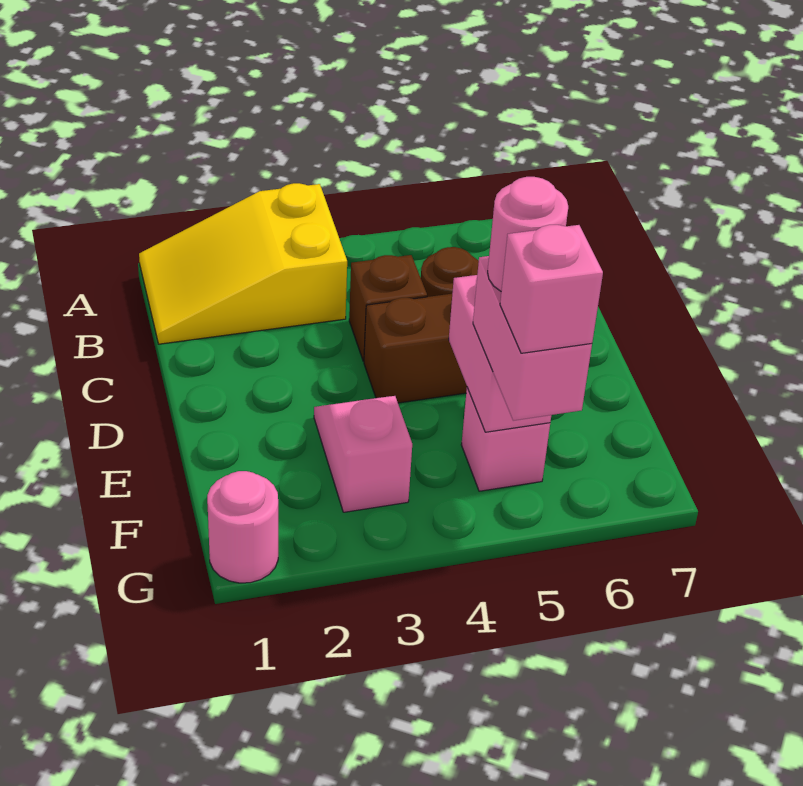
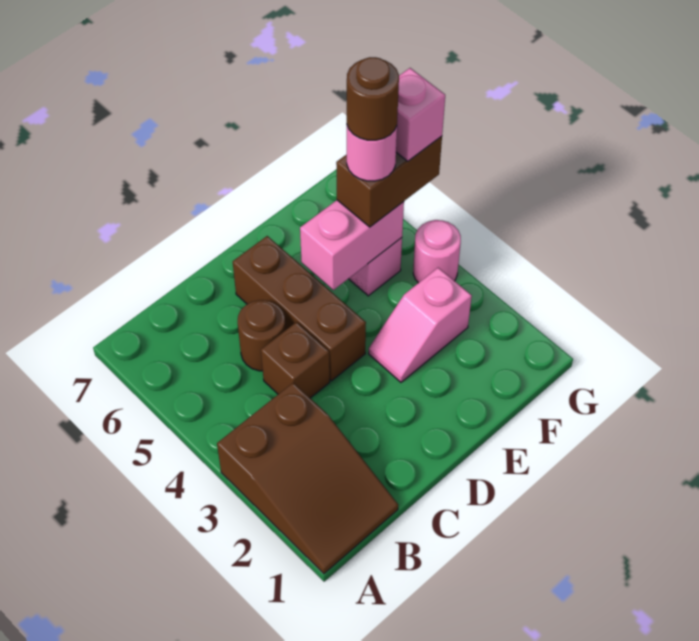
yellow 2x3 slope [139,183,347,344] -> brown 2x3 slope [217,383,398,574]
pink 1x2 brick [473,256,592,421] -> brown 1x2 brick [336,136,442,227]
none -> brown 1x1 round brick [347,57,399,140]
pink 1x1 round brick [207,471,278,583] -> pink 1x1 round brick moved to [413,220,461,283]

